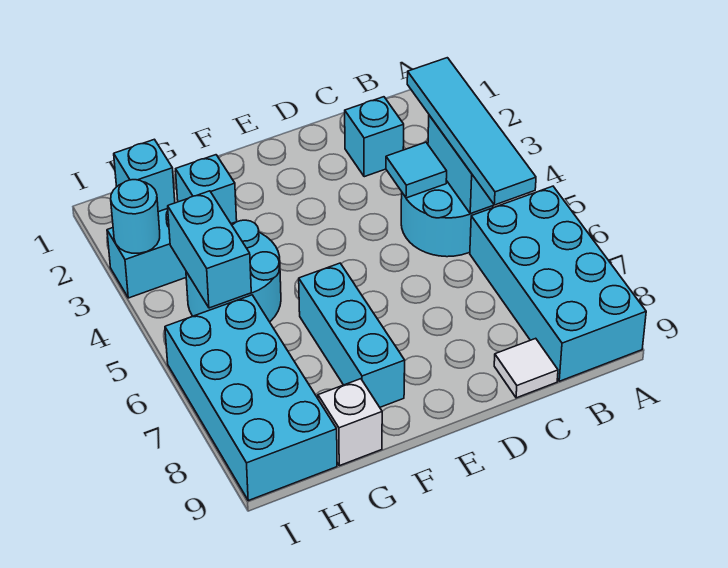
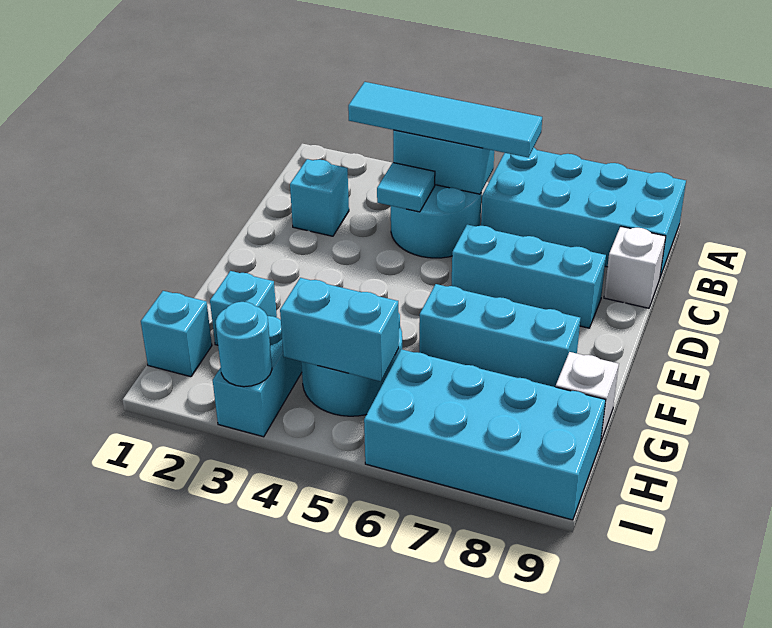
white 1x1 tile [494,338,558,398] -> white 1x1 brick [604,226,666,308]
none -> cyan 1x3 brick [451,224,606,328]

